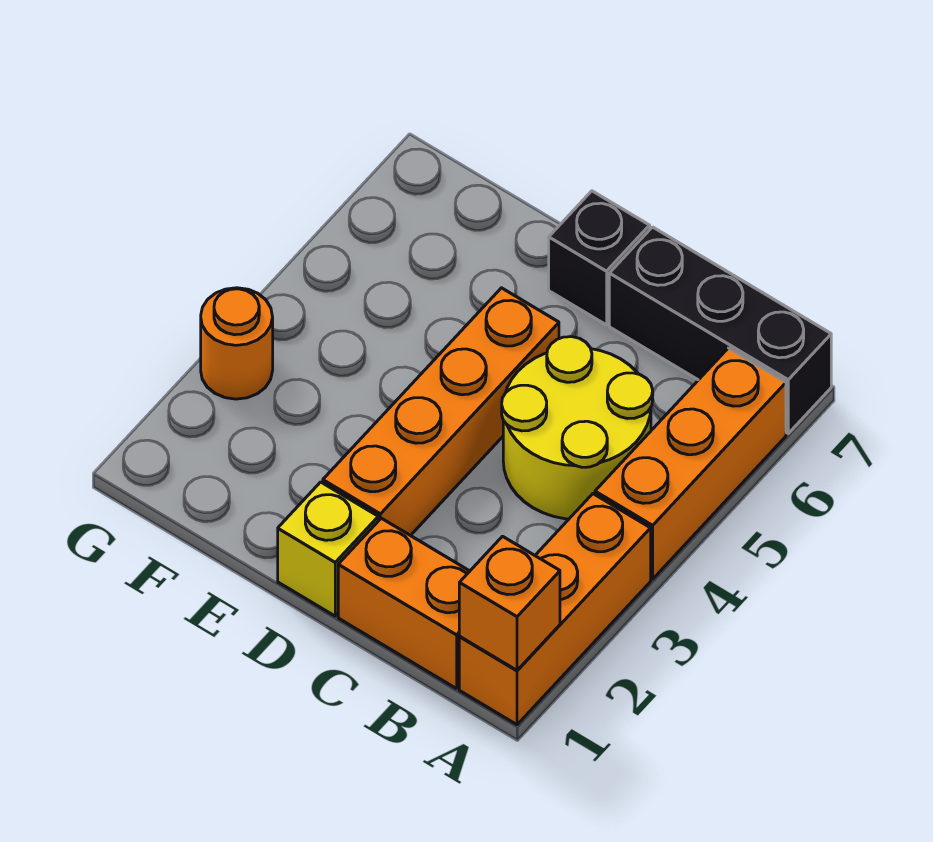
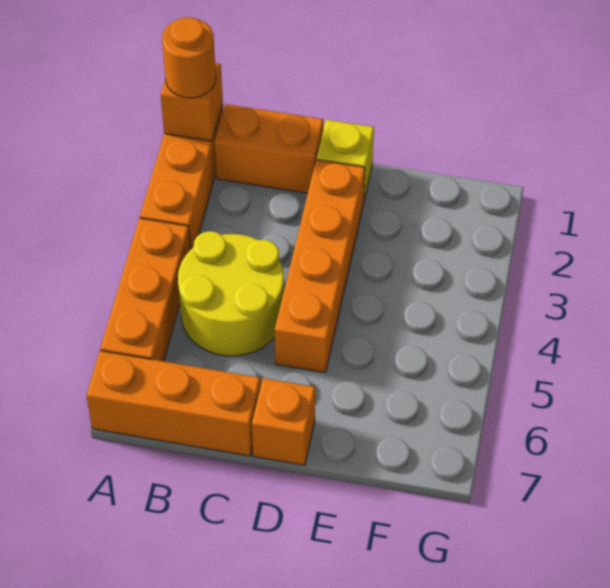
black 1x3 brick [609,227,831,433] -> orange 1x3 brick [86,351,261,456]
black 1x1 brick [549,191,650,325] -> orange 1x1 brick [252,378,315,465]
orange 1x1 round brick [201,288,273,399] -> orange 1x1 round brick moved to [162,17,216,98]

